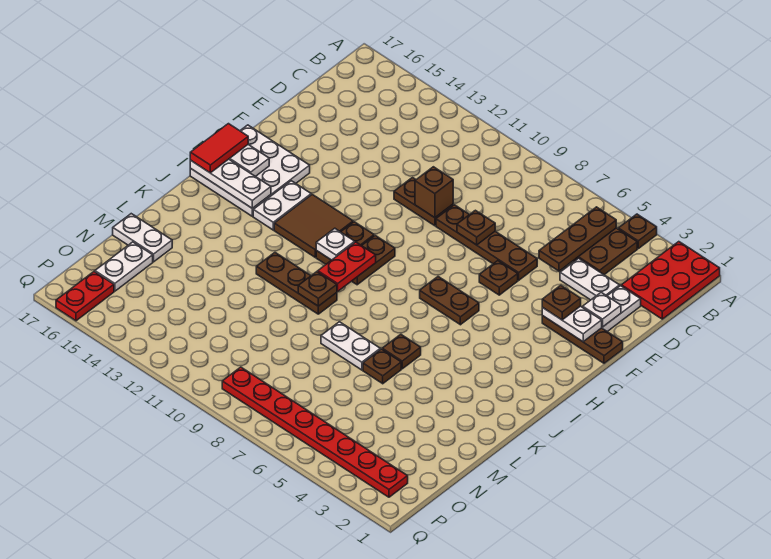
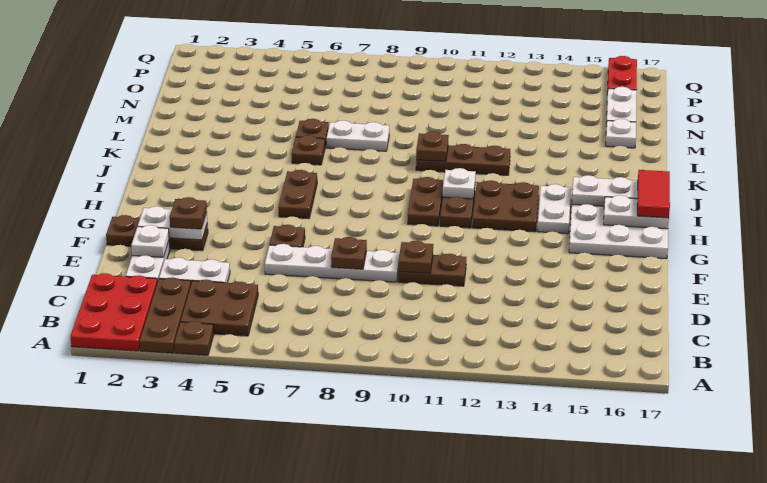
brown 1x3 plate [539,207,616,271] -> brown 1x3 plate moved to [140,277,191,353]
brown 1x4 plate [436,205,537,280] -> white 1x4 plate [265,244,400,282]
brown 1x1 brick [415,167,453,218] -> brown 1x1 plate [398,241,433,273]
brown 1x2 plate [420,277,479,325] -> brown 1x2 plate turned to [279,170,317,219]
brown 2x2 tile [274,194,353,257] -> brown 2x2 plate [472,181,539,232]
red 1x2 plate [318,242,376,291] -> none
white 1x2 plate [113,214,172,262] -> white 1x1 plate [606,119,636,148]
red 1x8 plate [222,367,408,497] -> none

